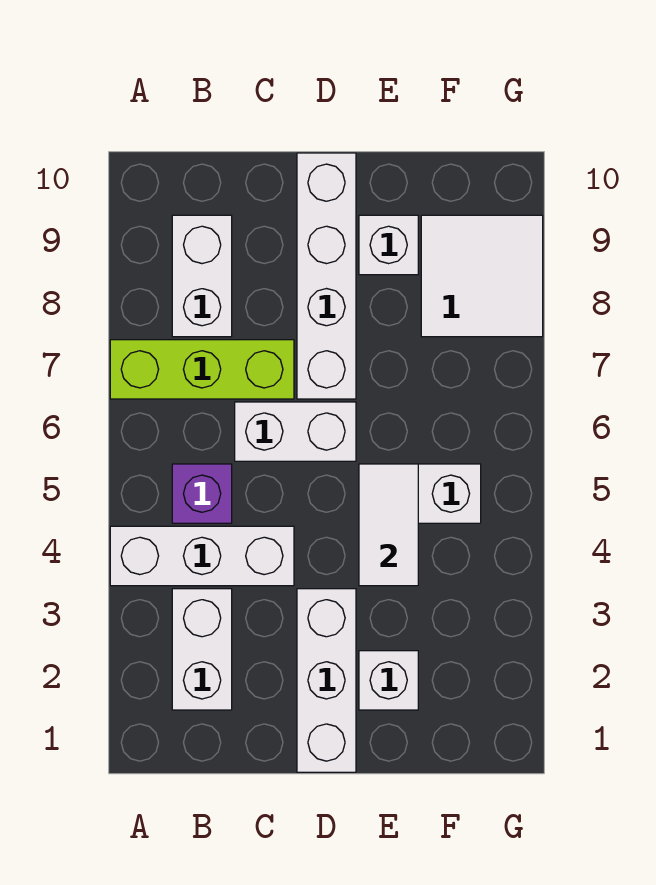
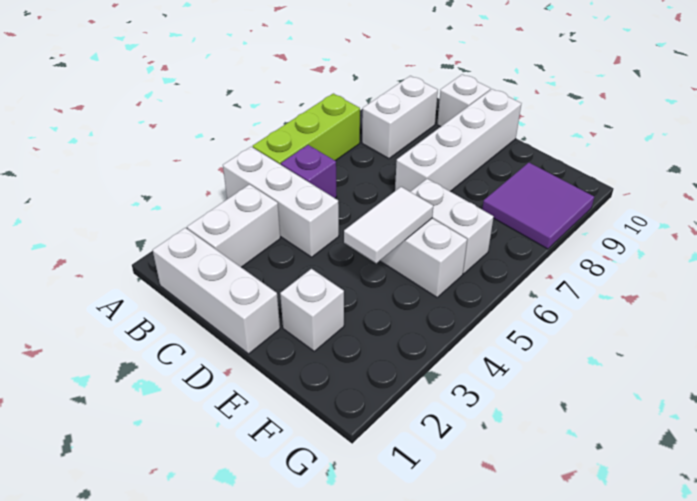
lime 1x3 brick [110,340,294,399] -> lime 1x3 brick turned to [253,93,360,165]
white 1x2 brick [235,402,356,461] -> white 1x2 brick moved to [411,179,494,274]
white 1x3 brick [297,589,356,772] -> white 1x3 brick turned to [153,228,280,354]
white 1x1 brick [359,215,418,275] -> white 1x1 brick moved to [437,74,491,127]
white 2x2 tile [421,215,543,337] -> purple 2x2 tile [482,163,594,249]

